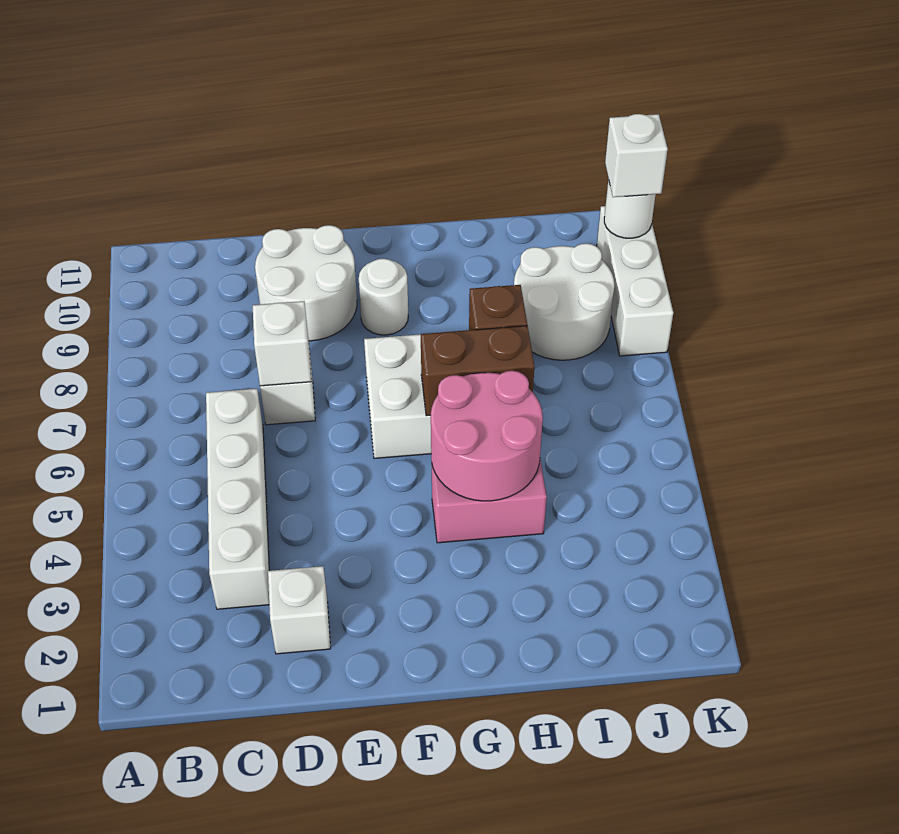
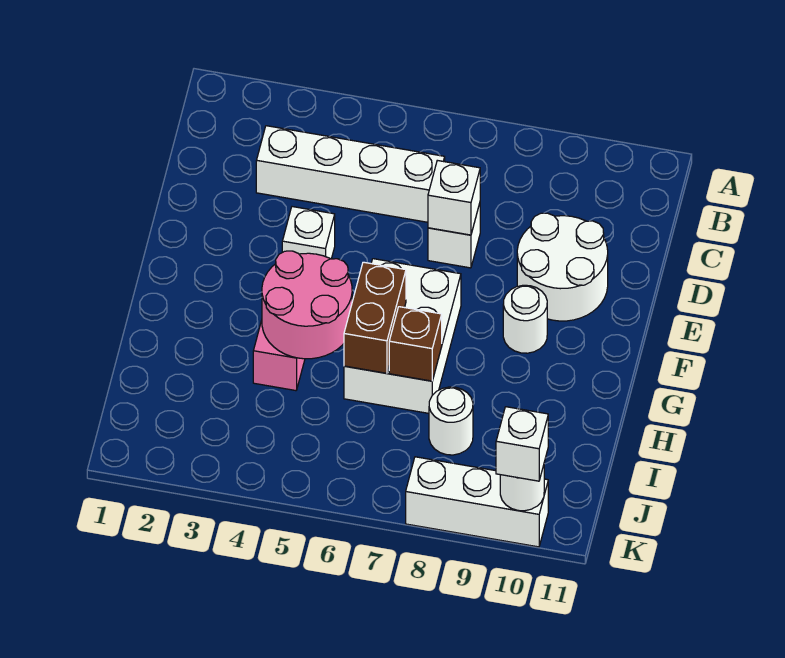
white 1x1 brick [268,566,331,654] -> white 1x1 brick moved to [282,207,335,259]
white 2x2 round brick [514,243,614,360] -> white 1x1 round brick [429,387,473,455]

